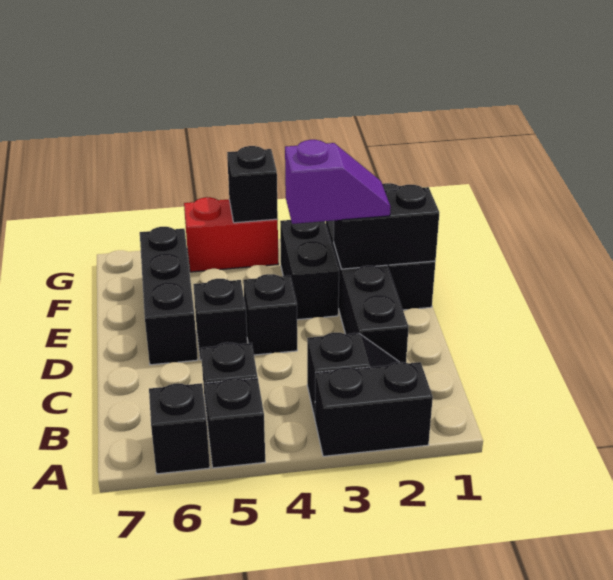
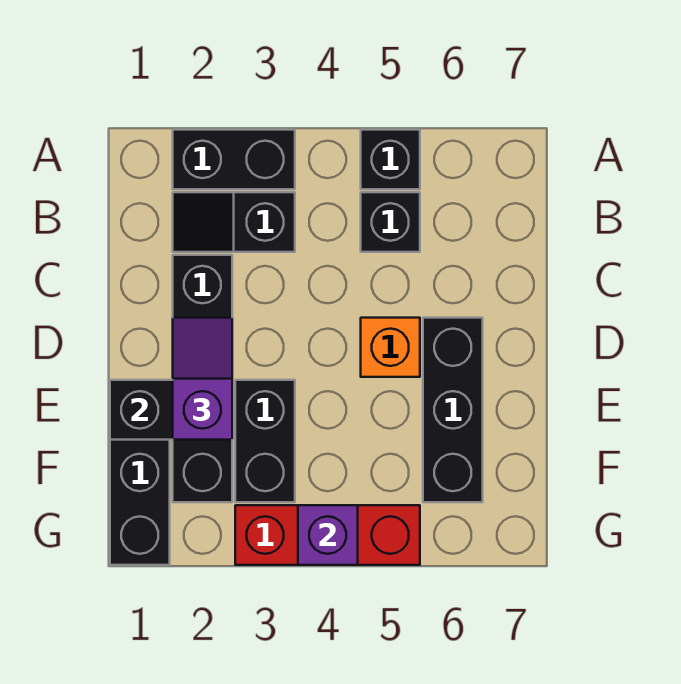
black 1x1 brick [149,383,210,474] -> none
black 1x1 brick [243,274,297,355] -> none
black 1x1 brick [193,279,247,360] -> orange 1x1 brick [361,318,420,377]
purple 1x2 slope [285,140,391,224] -> purple 1x2 slope turned to [173,318,232,440]
red 1x2 brick [184,197,278,272] -> red 1x3 brick [235,505,420,565]
black 1x1 brick [227,146,278,223] -> purple 1x1 brick [298,505,358,565]

